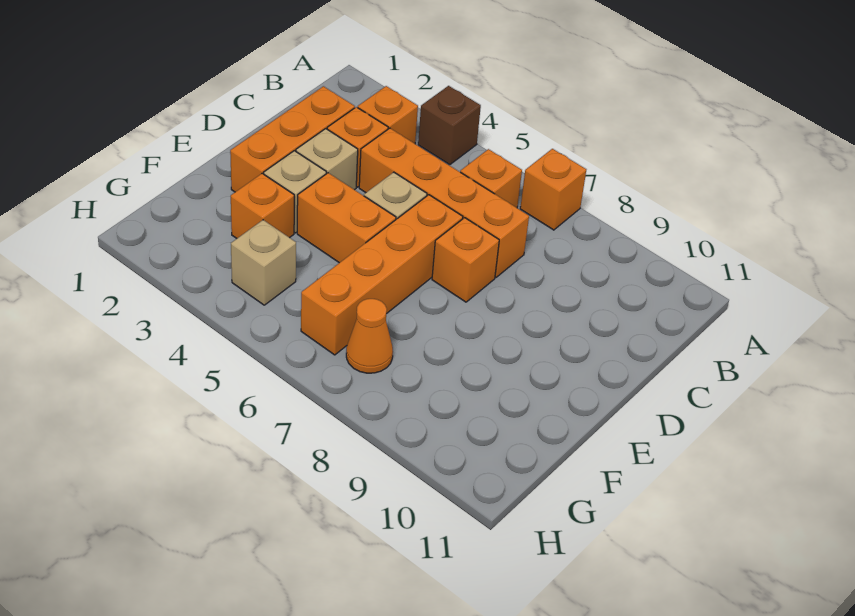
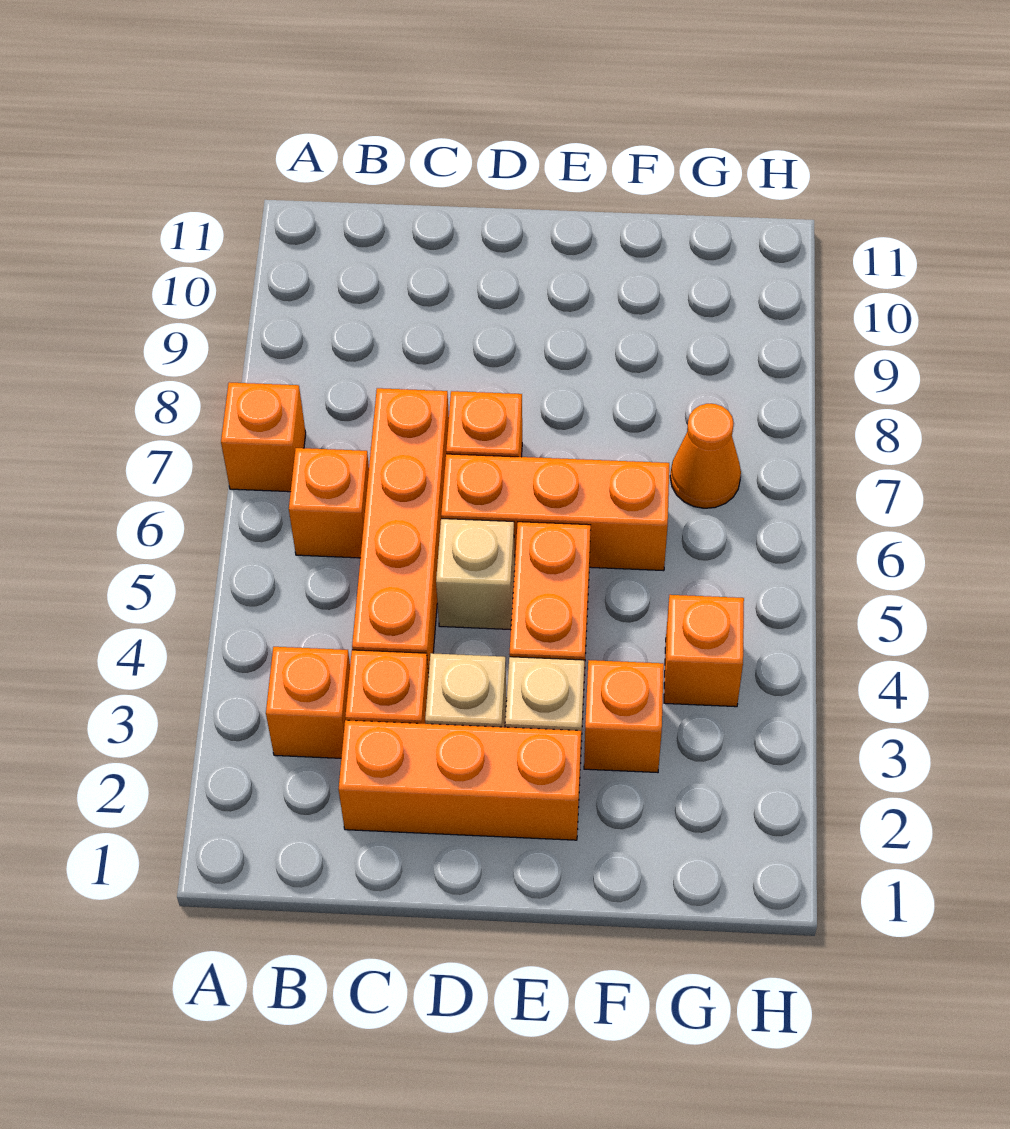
brown 1x1 brick [418,86,481,165] -> none
orange 1x4 brick [301,195,463,355] -> orange 1x3 brick [441,454,669,571]
tan 1x1 brick [231,220,296,305] -> orange 1x1 brick [664,595,744,707]

